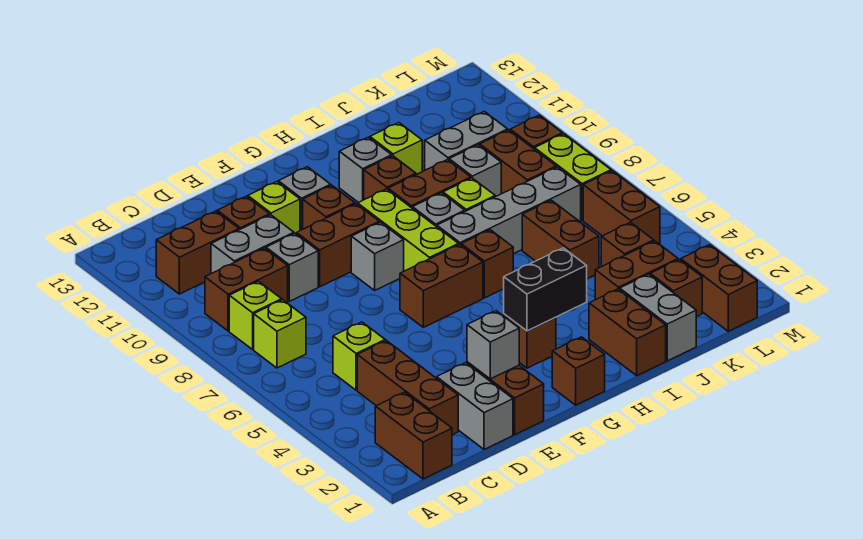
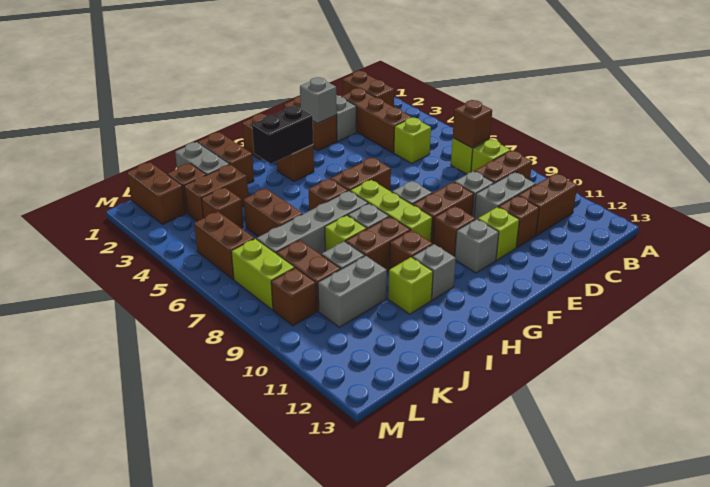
none -> brown 1x1 brick [453,100,492,148]

